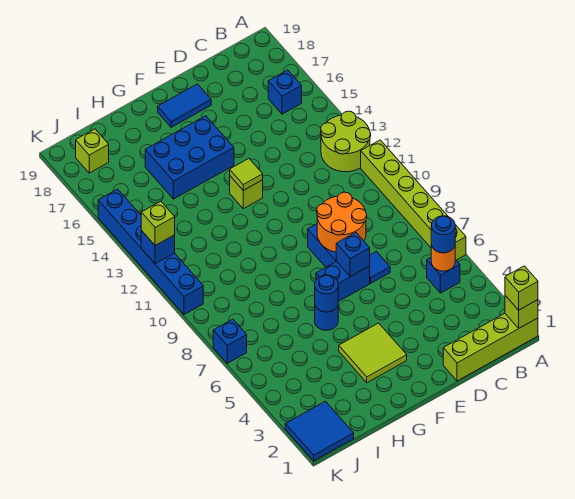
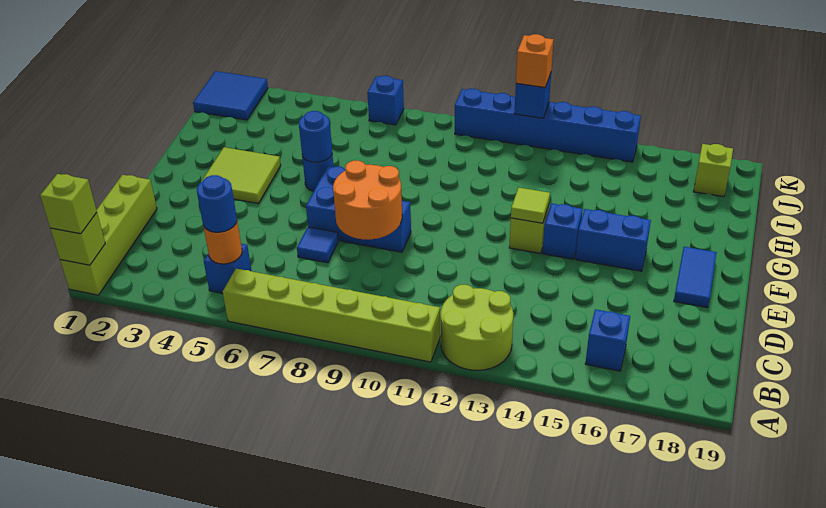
blue 1x1 brick [336,233,370,277] -> blue 1x1 brick moved to [542,203,583,259]
blue 2x3 brick [145,116,234,199] -> blue 1x2 brick [576,209,651,271]
lime 1x1 brick [141,201,175,246] -> orange 1x1 brick [516,34,554,87]

